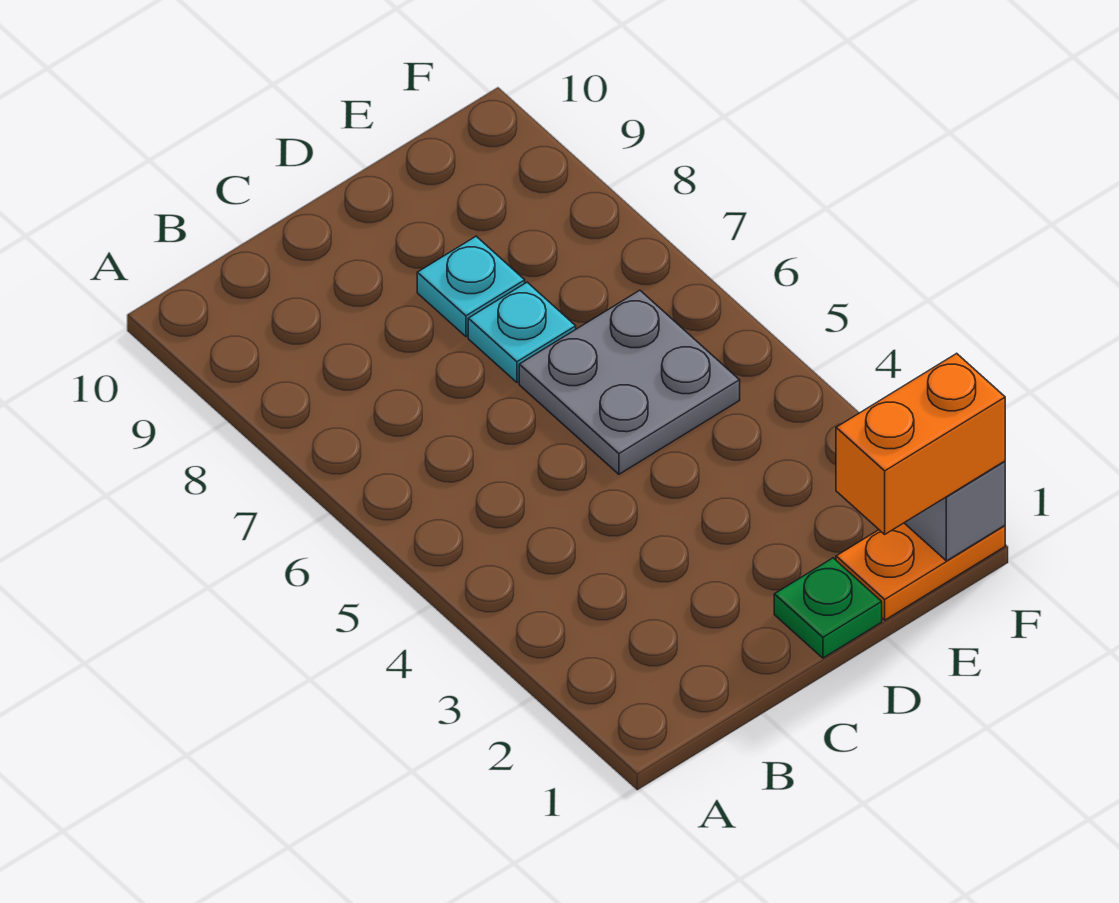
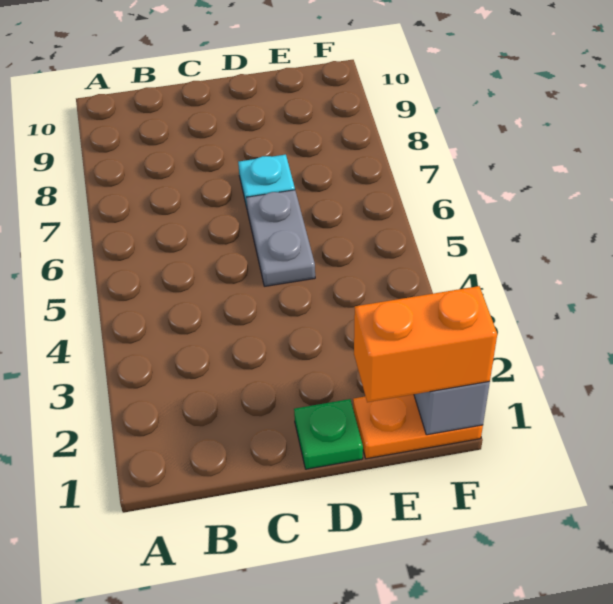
grey 2x2 plate [519,290,740,474] -> grey 1x2 plate [246,190,315,286]
cyan 1x1 plate [417,236,525,336] -> none

